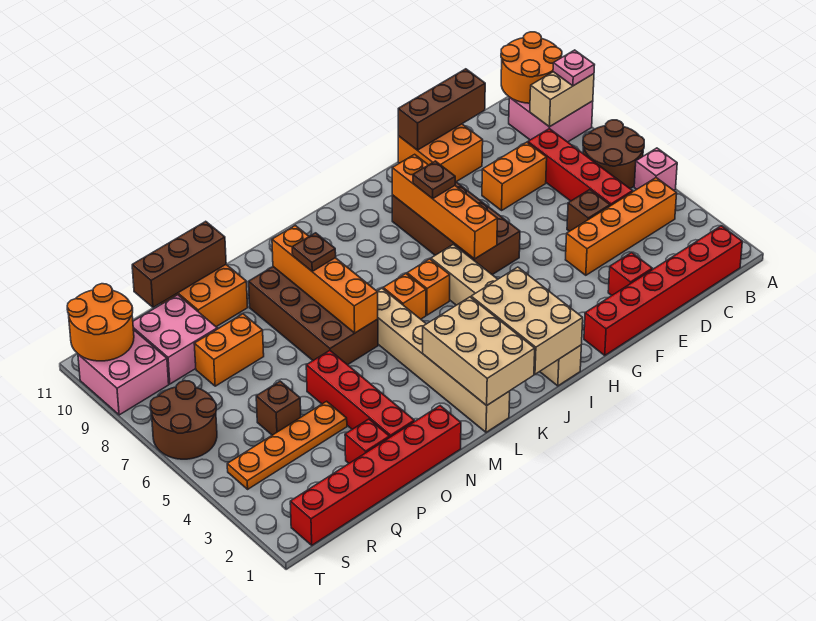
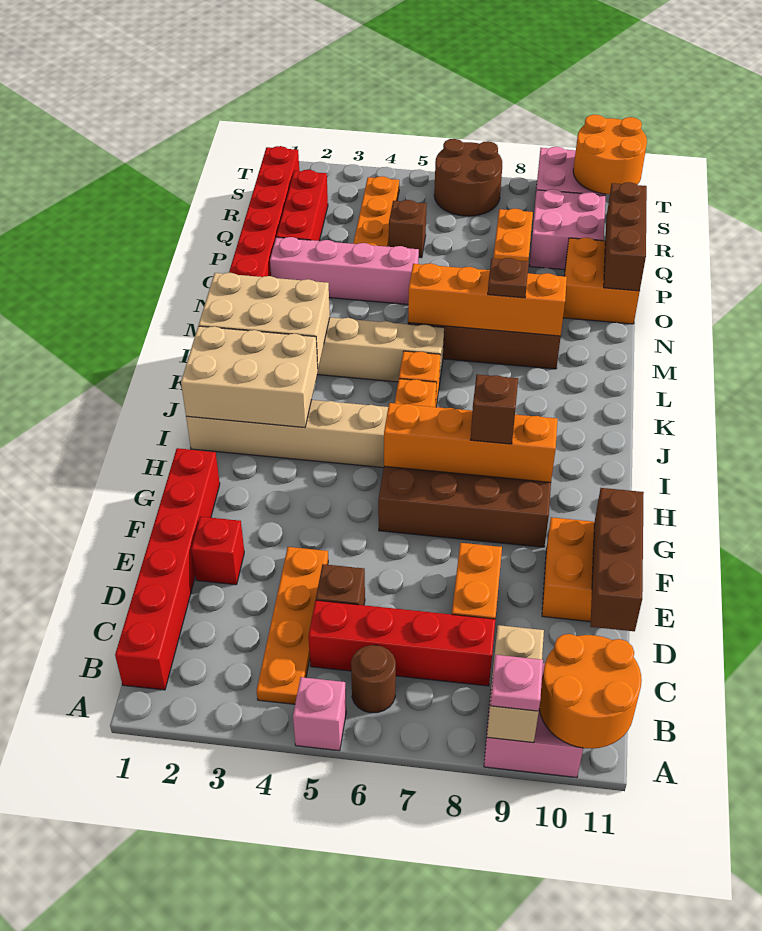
brown 2x2 round brick [583,120,644,188] -> brown 1x1 round brick [351,645,396,713]
orange 1x4 brick [566,178,677,275] -> orange 1x4 plate [257,547,328,704]
brown 1x1 plate [413,161,455,199] -> brown 1x1 brick [470,374,518,444]
red 1x4 brick [306,351,414,437] -> pink 1x4 brick [270,237,419,304]
red 1x1 brick [345,419,390,463] -> red 1x3 brick [276,170,328,241]

